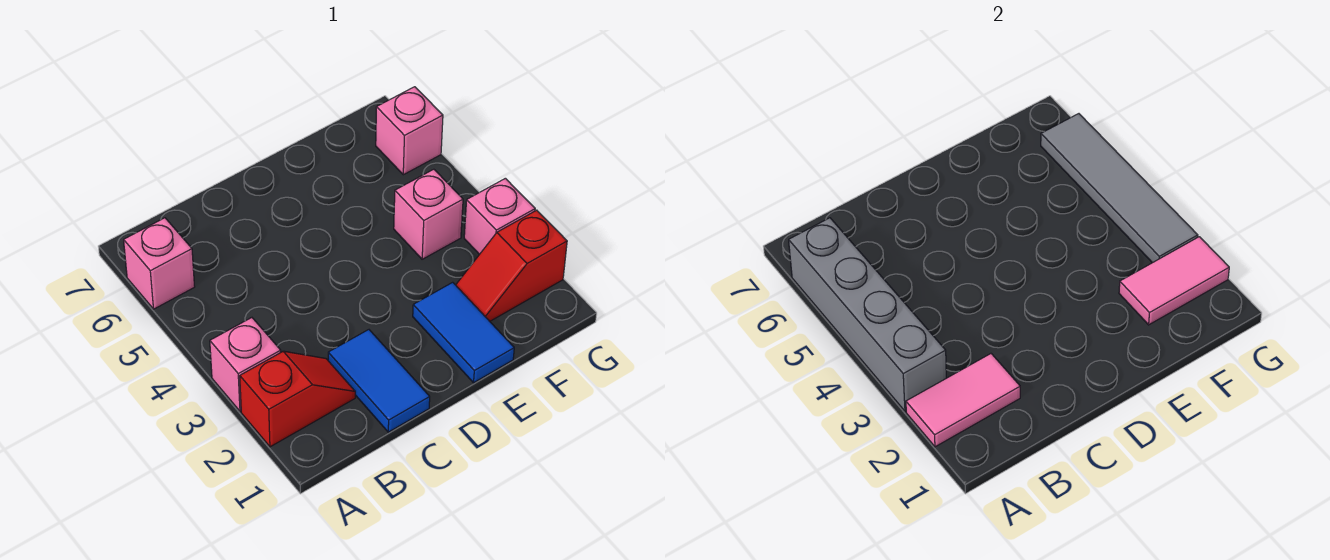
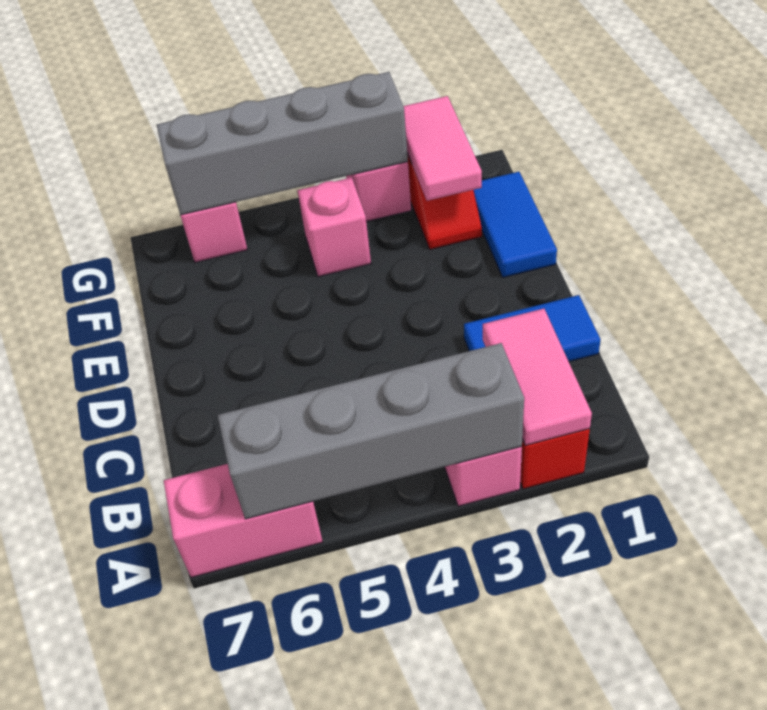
pink 1x1 brick [124,218,195,309] -> pink 1x2 brick [164,464,323,577]
blue 1x2 tile [413,282,514,383] -> blue 1x2 tile turned to [474,172,557,277]
grey 1x4 tile [1041,114,1198,263] -> grey 1x4 brick [157,72,408,215]

